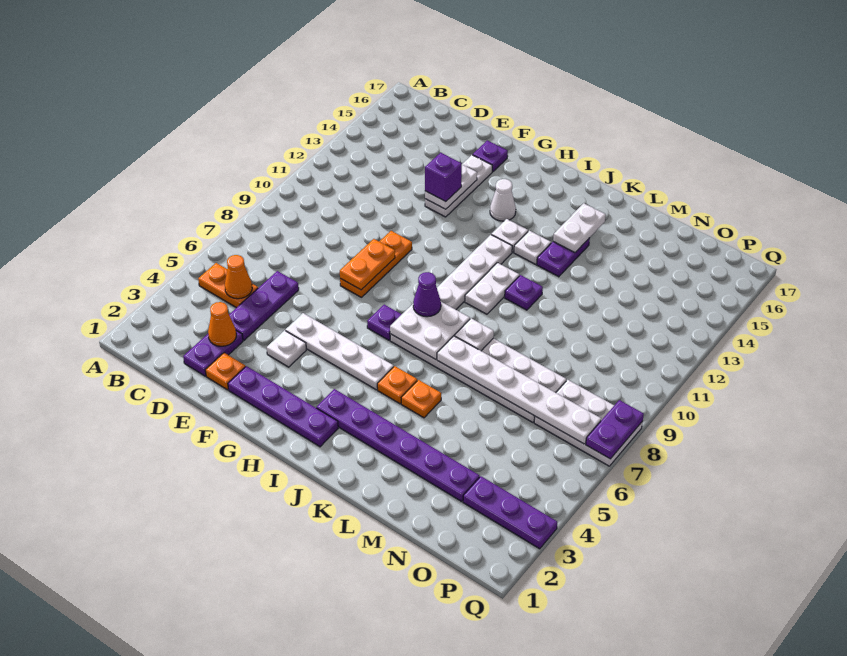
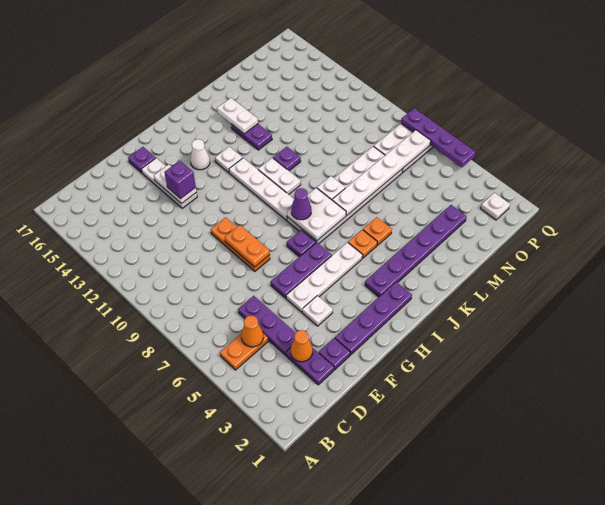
orange 1x1 plate [205,353,245,390] -> purple 1x1 plate [319,338,350,370]
white 1x1 plate [514,231,551,264] -> white 1x1 plate moved to [481,193,510,220]
purple 1x3 plate [463,476,557,549] -> purple 1x3 plate moved to [271,243,332,298]
purple 1x2 plate [586,400,644,459] -> purple 1x4 plate [401,108,475,167]

